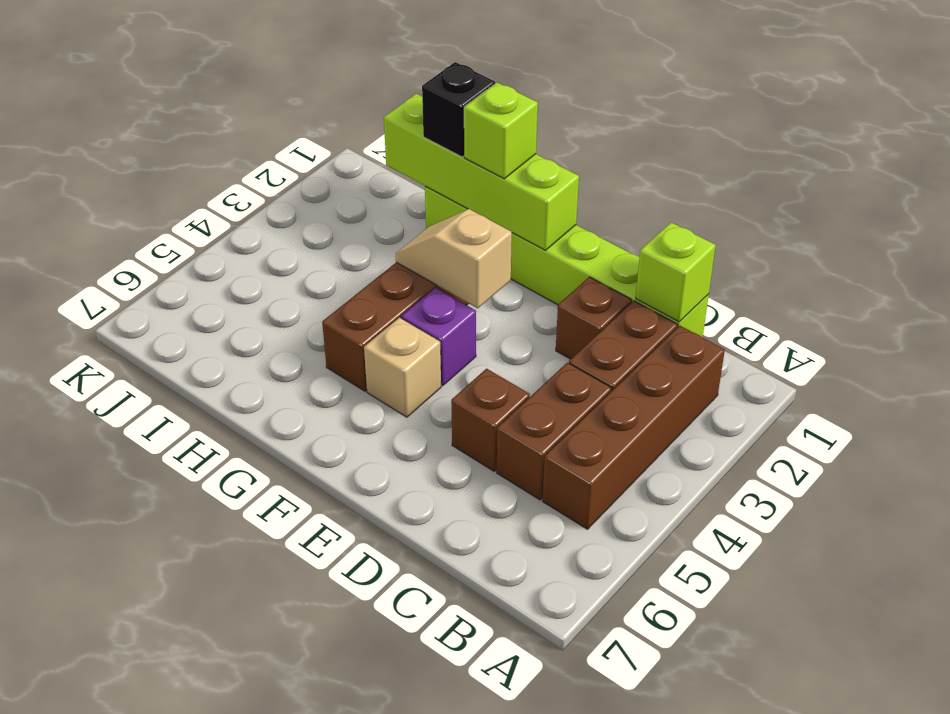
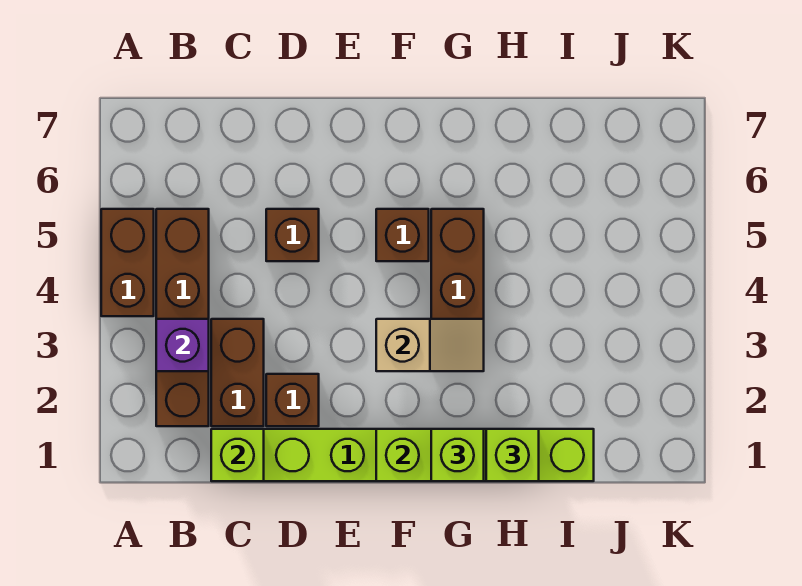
brown 1x2 brick [497,363,612,500] -> brown 1x2 brick moved to [101,209,154,316]
purple 1x1 brick [401,288,476,386] -> purple 1x1 brick moved to [156,319,209,371]
tan 1x1 brick [364,318,441,417] -> brown 1x1 brick [376,209,429,261]
black 1x1 brick [422,62,495,157] -> lime 1x1 brick [486,429,539,481]

